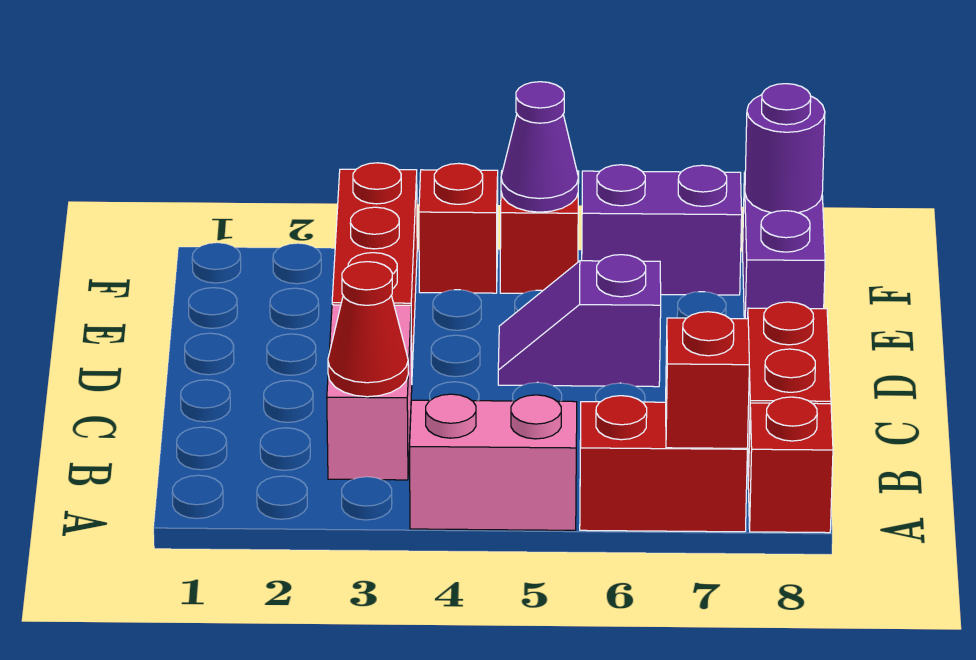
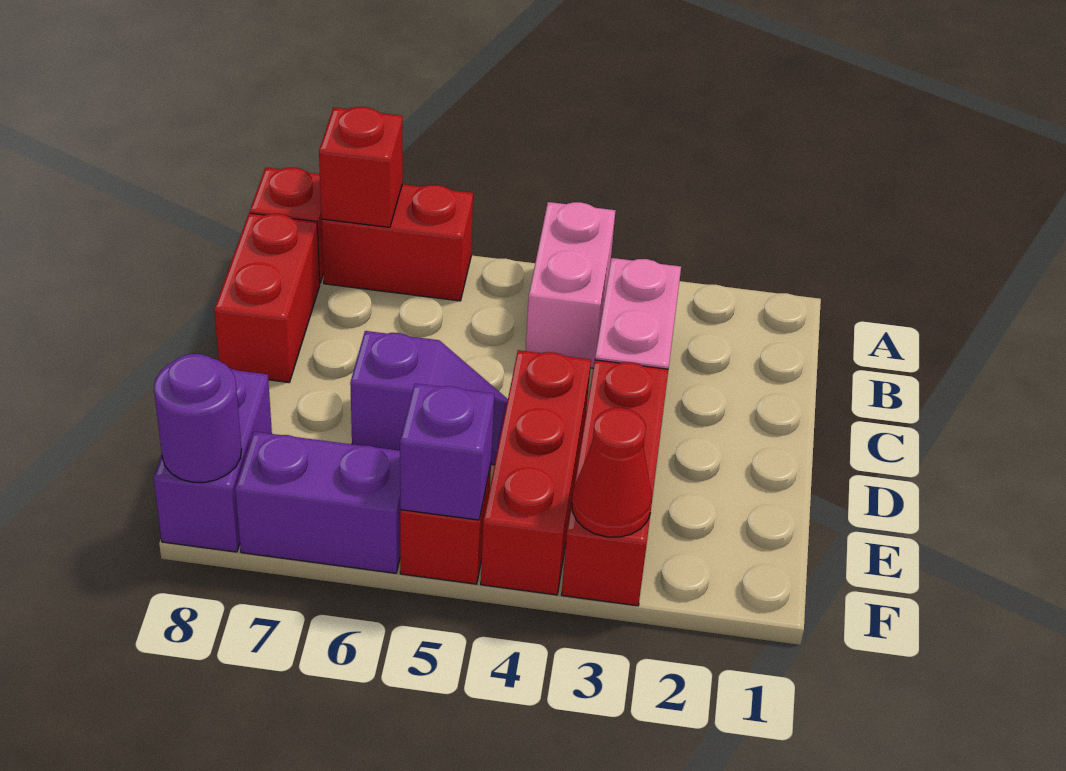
pink 1x2 brick [410,394,577,530] -> pink 1x2 brick turned to [525,202,616,368]
red 1x1 cone [328,262,408,397] -> red 1x1 cone moved to [572,408,652,537]
red 1x1 brick [419,163,498,293] -> red 1x3 brick [481,350,591,595]
purple 1x1 cone [501,82,579,212] -> purple 1x1 brick [400,383,494,520]

